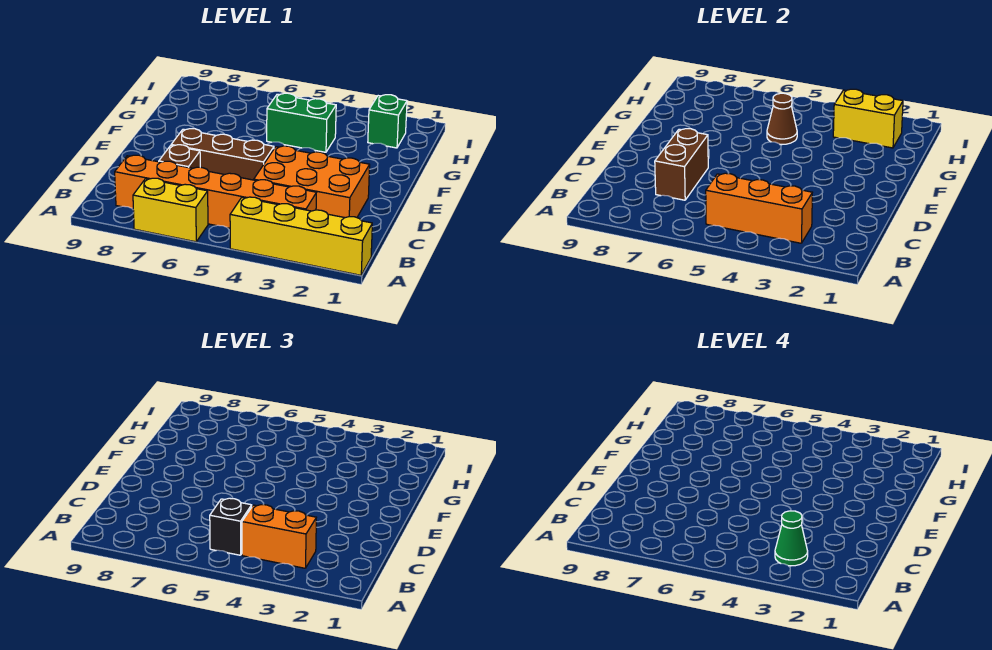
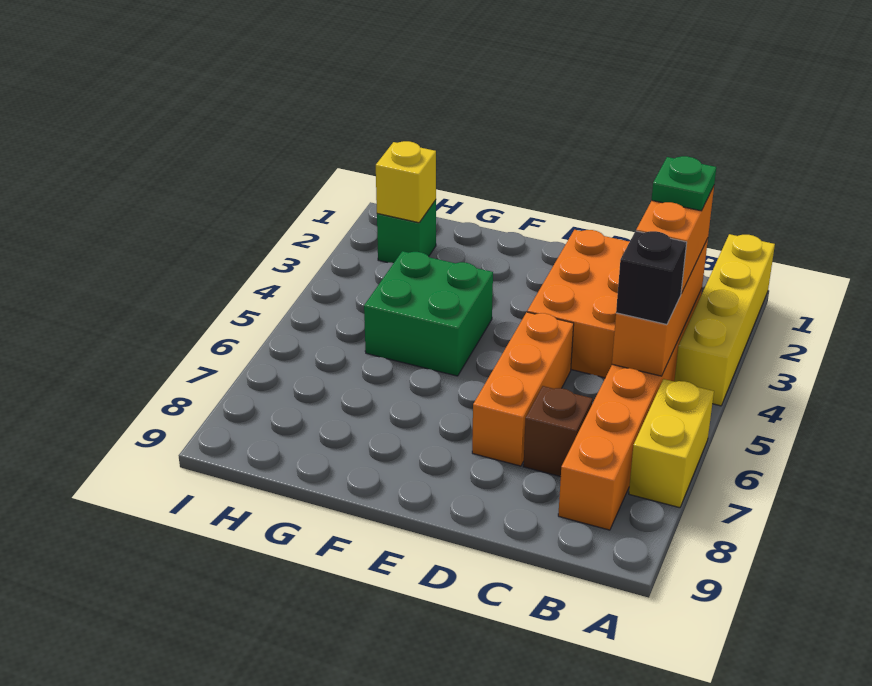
green 1x1 cone [775,511,808,566] -> green 1x1 plate [652,156,716,211]
brown 1x2 brick [655,129,708,200] -> none
brown 1x3 brick [171,129,274,180] -> orange 1x3 brick [472,312,574,466]
green 1x2 brick [267,93,336,152] -> green 2x2 brick [364,251,493,376]
brown 1x1 cone [767,93,797,145] -> none
yellow 1x2 brick [833,89,903,148] -> yellow 1x1 brick [376,141,436,223]

